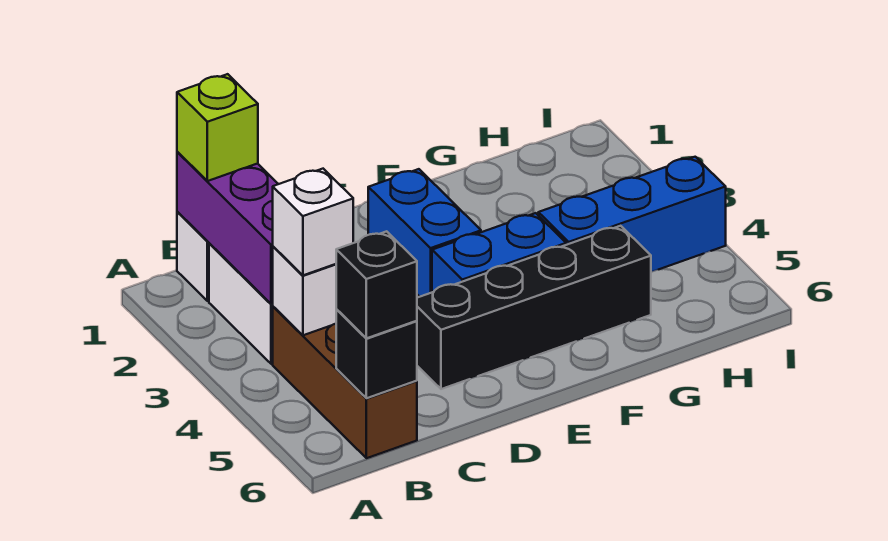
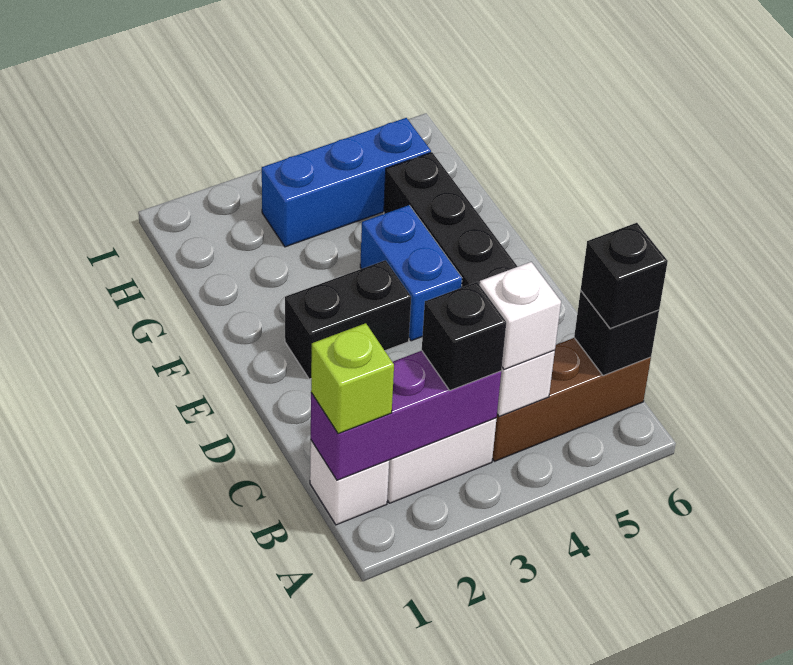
none -> black 1x1 brick [422,282,506,390]
blue 1x2 brick [368,169,481,297] -> black 1x2 brick [285,260,411,379]
blue 1x3 brick [538,157,726,272] -> blue 1x3 brick turned to [262,118,431,247]

